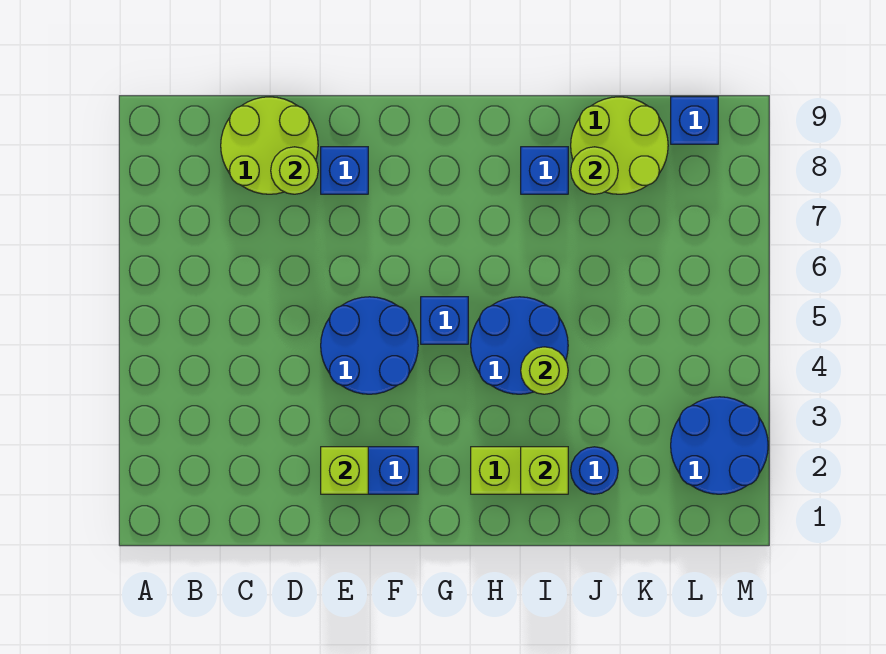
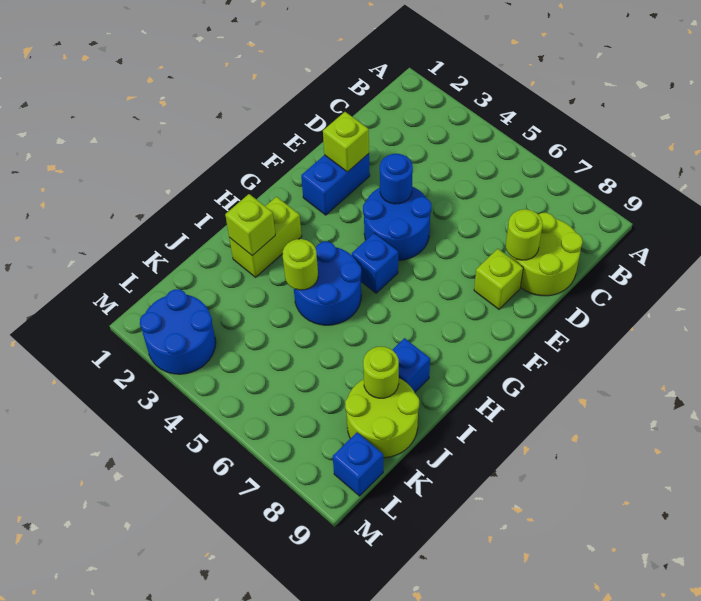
blue 1x1 brick [321,147,368,194] -> lime 1x1 brick [474,249,523,309]
blue 1x1 round brick [571,447,618,494] -> blue 1x1 round brick moved to [380,154,413,204]

